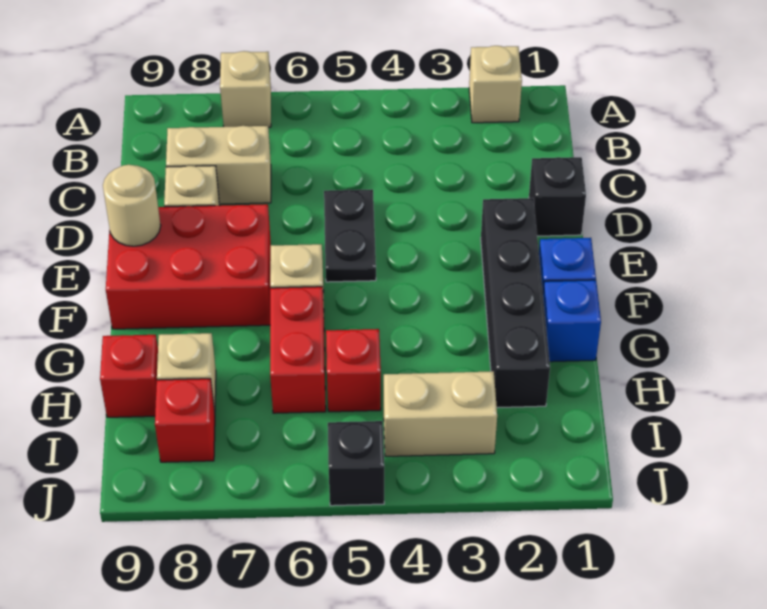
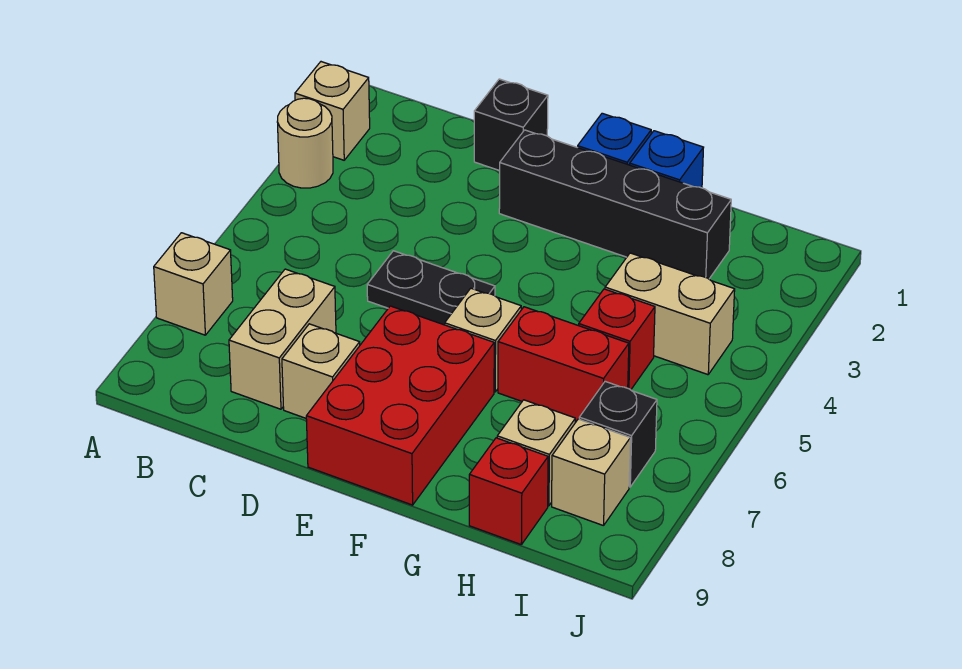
tan 1x1 round brick [103,165,161,246] -> tan 1x1 round brick moved to [277,98,333,188]
tan 1x2 brick [384,371,497,456] -> tan 1x2 brick turned to [605,253,735,375]
red 1x1 brick [155,379,215,462] -> tan 1x1 brick [552,419,630,526]
black 1x1 brick [328,421,384,506] -> black 1x1 brick moved to [579,381,657,487]

